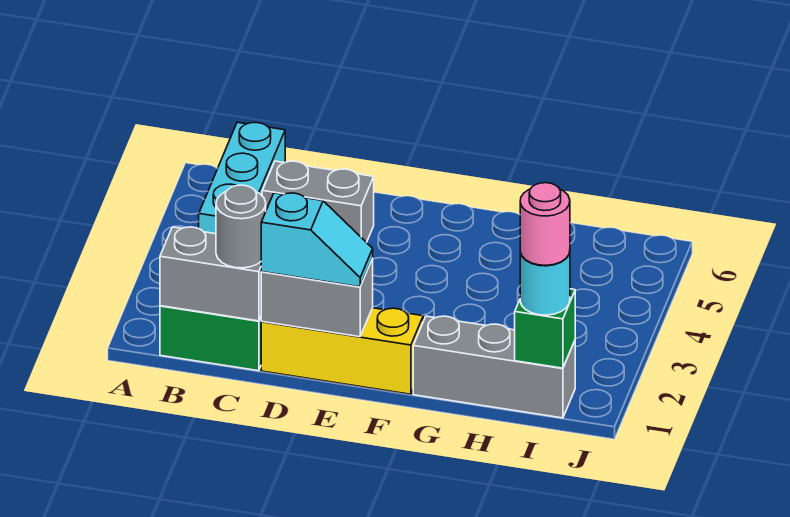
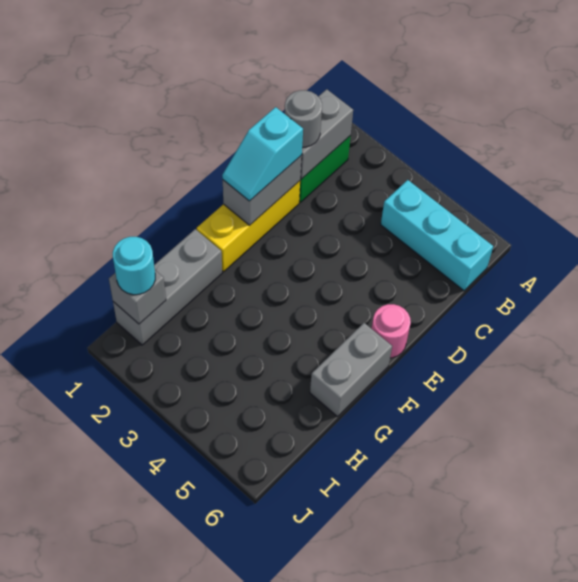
grey 1x2 brick [262,161,374,243] -> grey 1x2 brick moved to [310,323,392,417]
green 1x1 brick [515,289,575,368] -> grey 1x1 brick [109,270,166,324]
pink 1x1 round brick [520,183,570,265] -> pink 1x1 round brick moved to [372,304,411,358]

